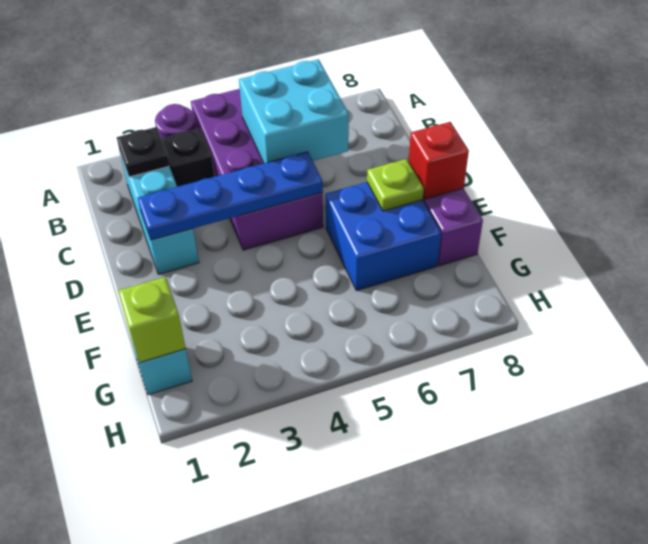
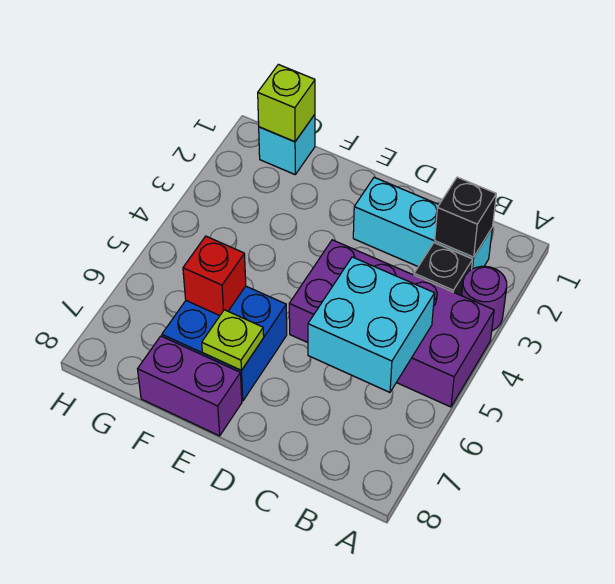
black 1x1 plate [117,127,169,177] -> black 1x1 brick [435,177,496,257]
blue 1x4 plate [138,152,323,240] -> none
red 1x1 brick [409,122,469,199] -> red 1x1 brick moved to [183,236,246,316]

